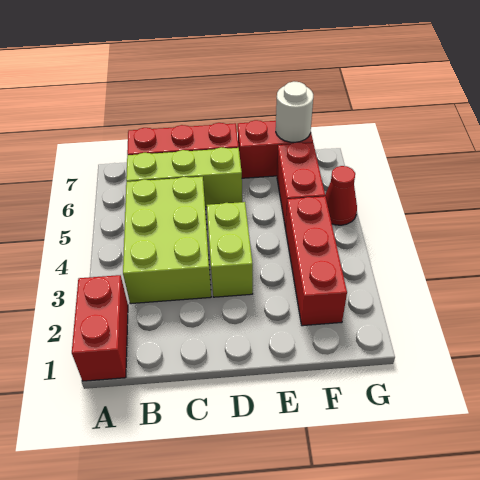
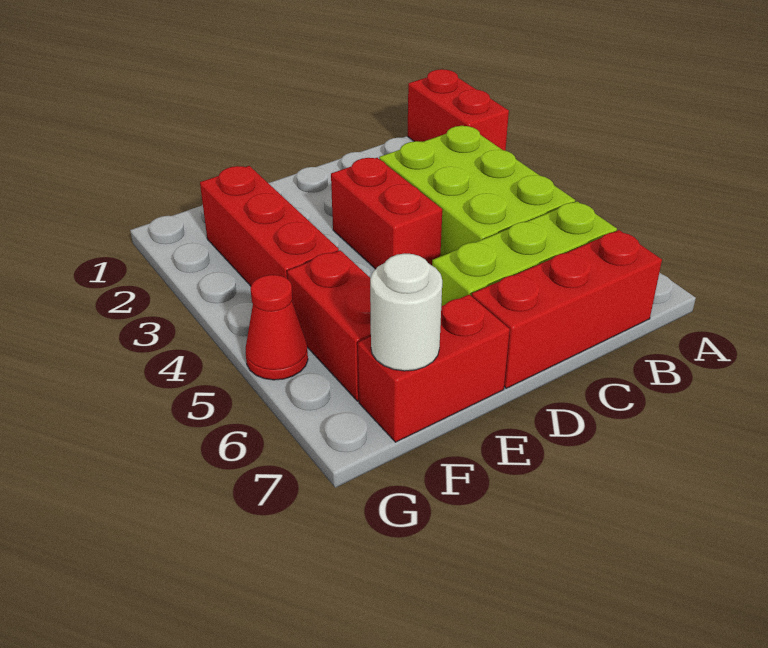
lime 1x2 brick [207,202,253,297] -> red 1x2 brick [331,158,442,269]

